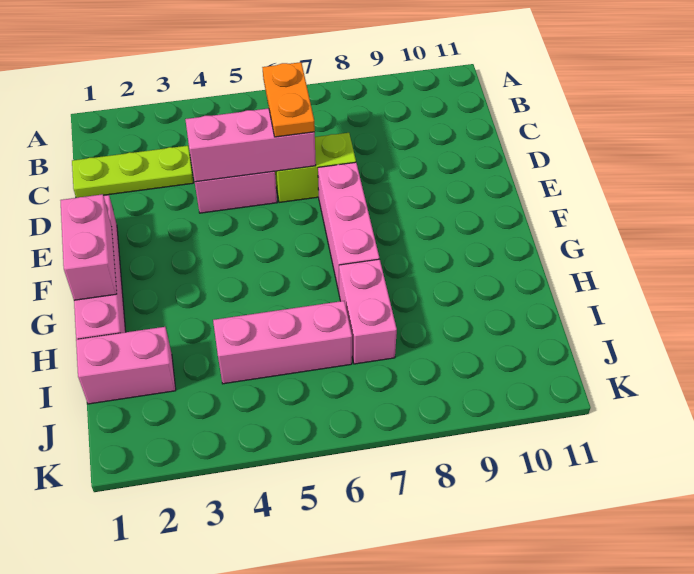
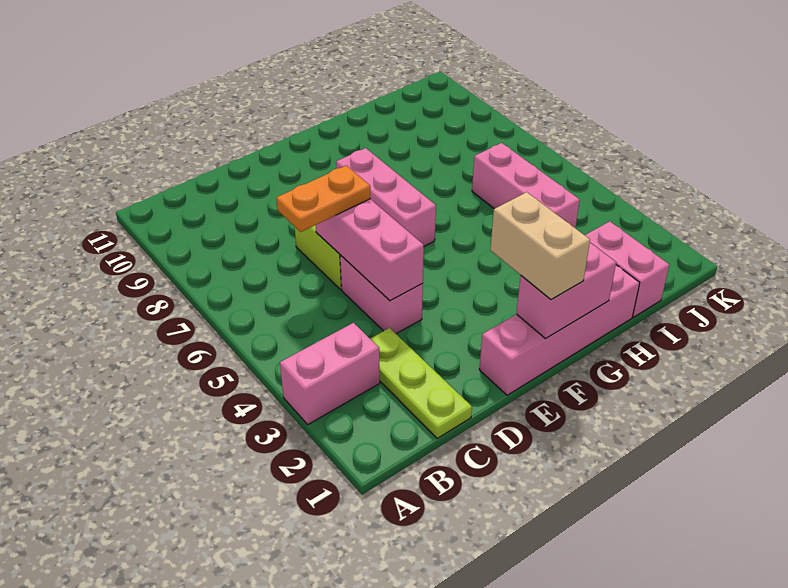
pink 1x3 brick [318,162,379,292] -> pink 1x3 brick turned to [336,148,436,246]
none -> tan 1x2 brick [490,192,590,299]
pink 1x2 brick [339,259,397,364] -> pink 1x2 brick moved to [280,323,380,424]

